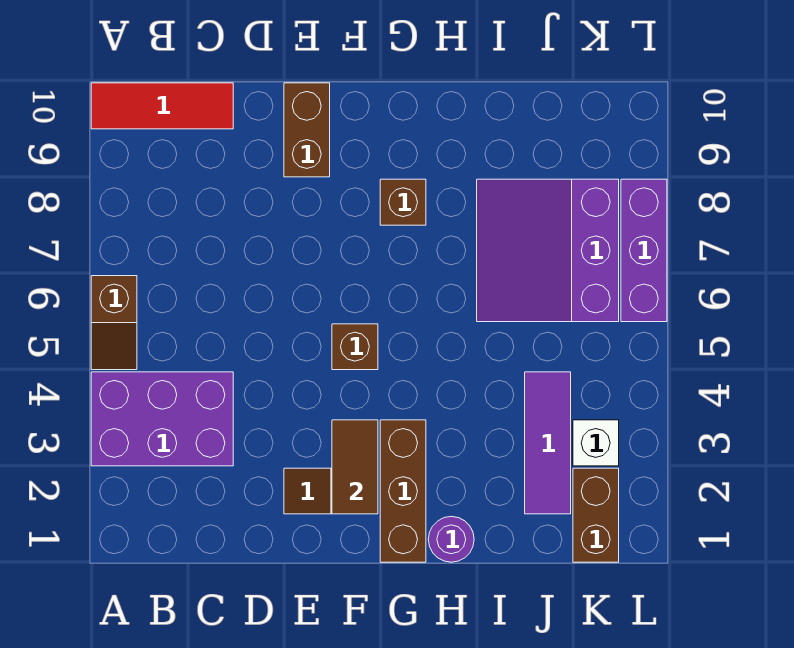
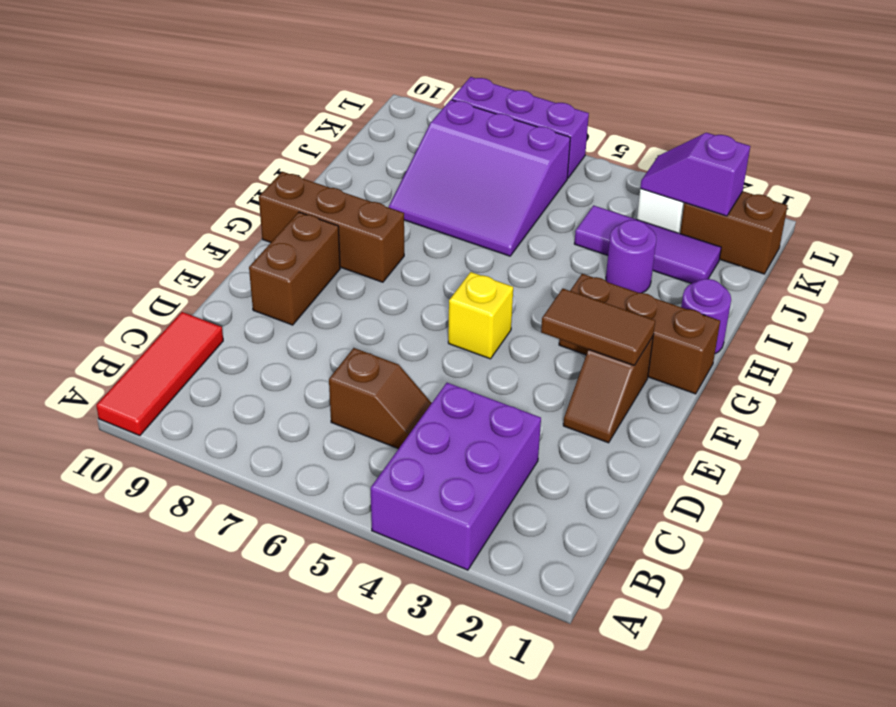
brown 1x2 slope [91,276,137,370] -> brown 1x2 slope moved to [329,348,431,449]
brown 1x2 brick [284,83,330,177] -> brown 1x2 brick turned to [249,212,340,325]
brown 1x1 brick [332,324,378,370] -> yellow 1x1 brick [448,272,513,359]
brown 1x1 brick [380,179,426,225] -> brown 1x3 brick [259,172,404,282]
none -> purple 1x1 round brick [606,220,656,293]
none -> purple 1x2 slope [640,133,750,216]

